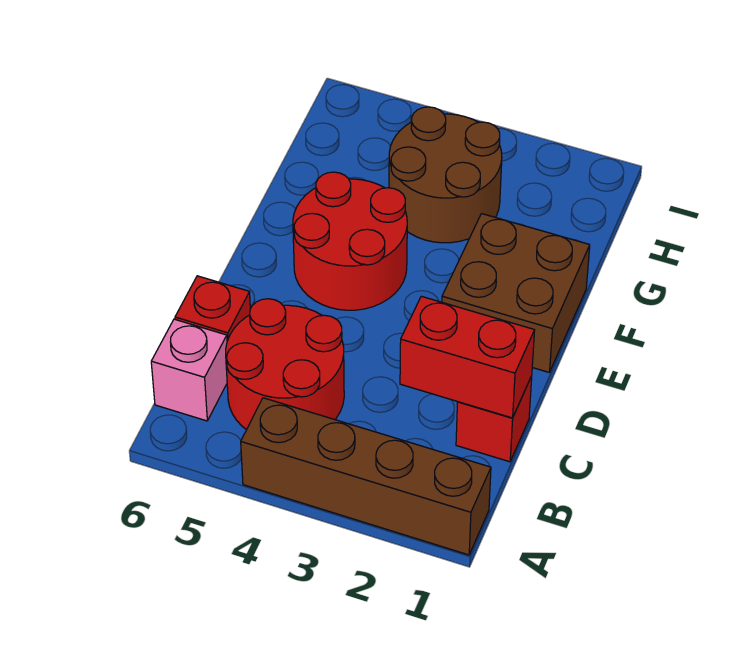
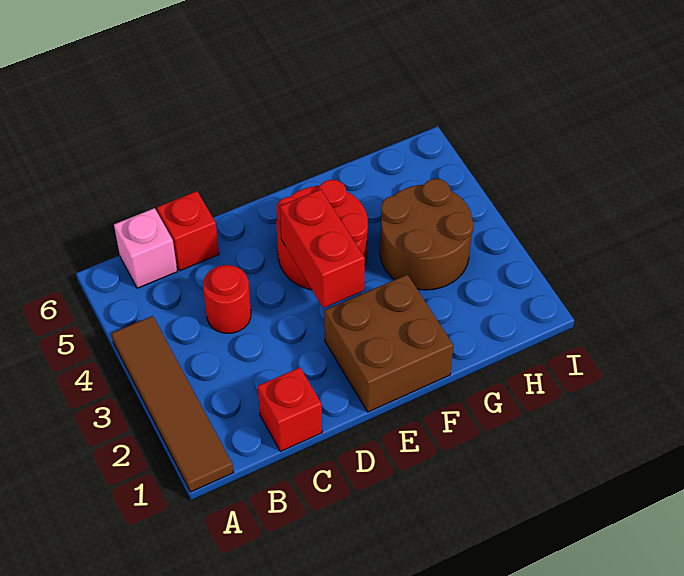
brown 1x4 brick [241,398,491,555] -> brown 1x4 tile [111,316,233,492]
red 2x2 round brick [226,299,344,430] -> red 1x1 round brick [203,265,251,333]
red 1x2 brick [400,296,535,418] -> red 1x2 brick moved to [280,189,365,308]

